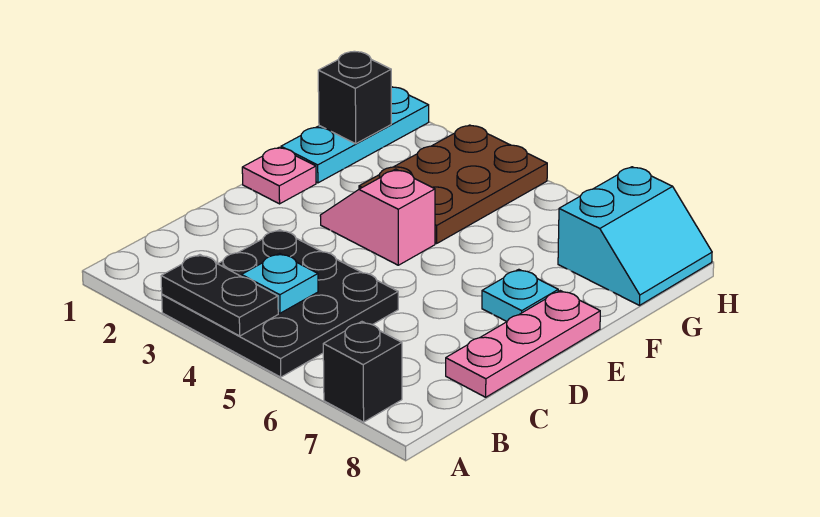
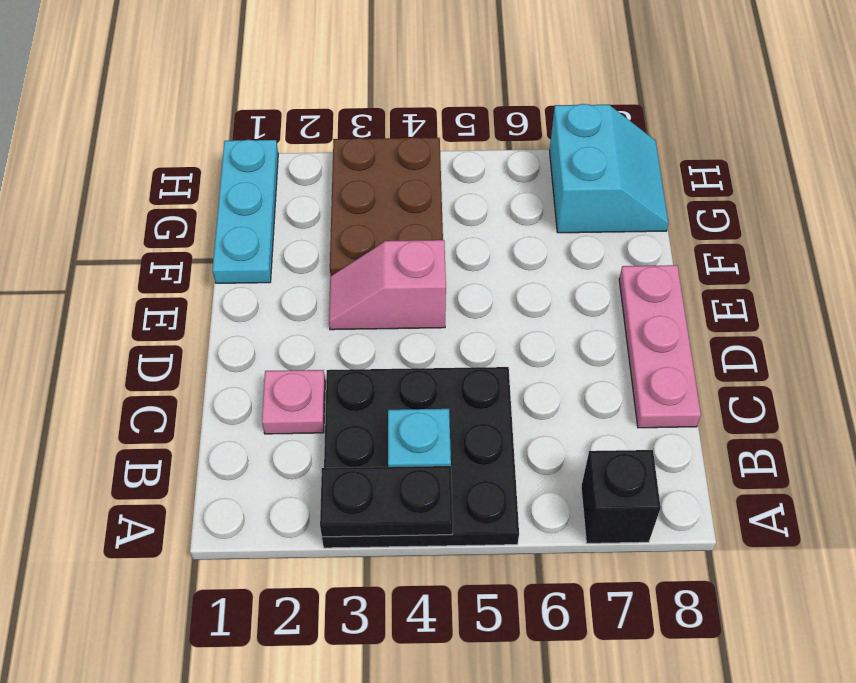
pink 1x1 plate [242,148,316,204] -> pink 1x1 plate moved to [262,370,325,434]
cyan 1x1 plate [482,269,558,321] -> none
black 1x1 brick [318,51,391,144] -> none

